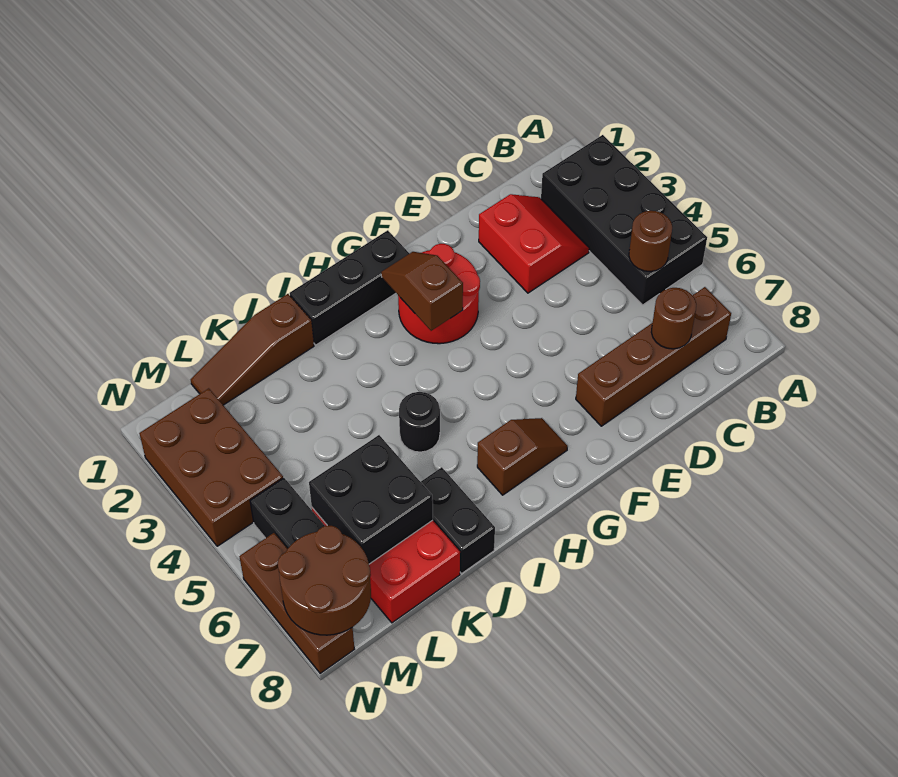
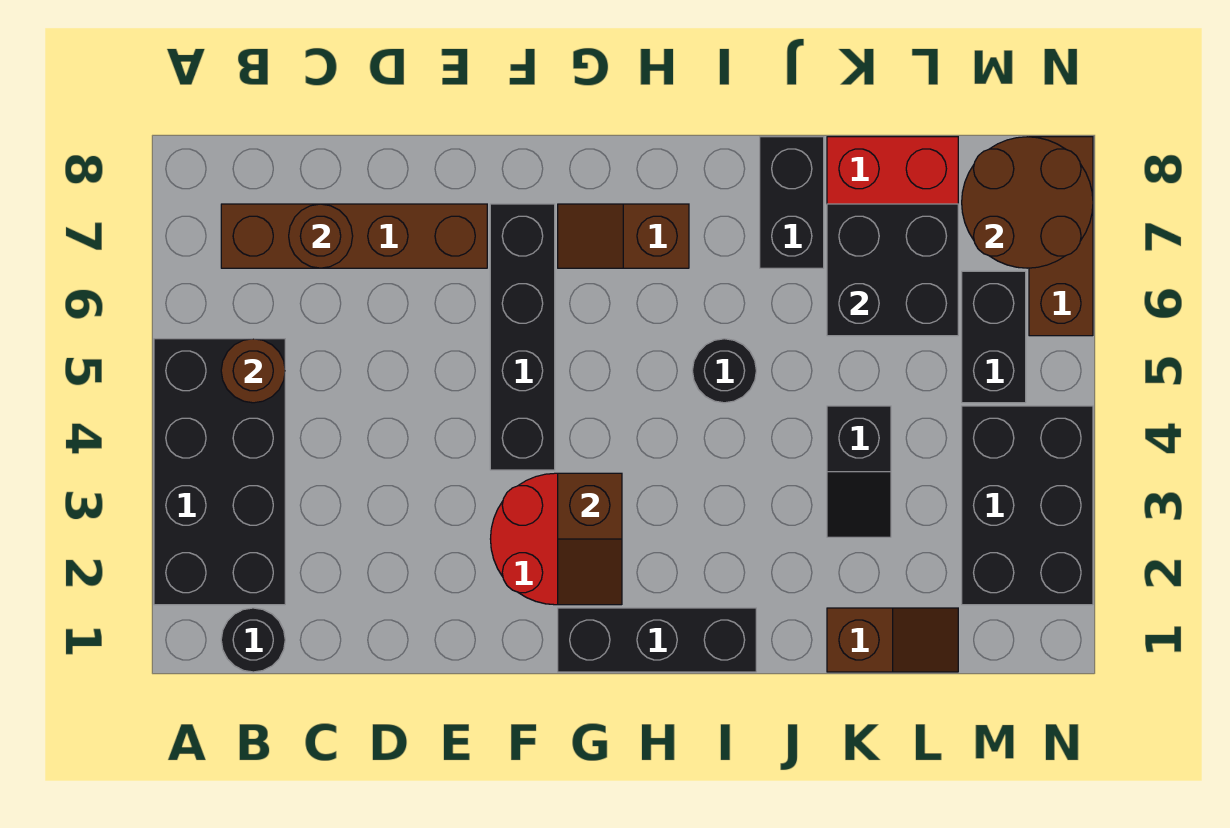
none -> black 1x1 round brick [221,608,285,672]
red 2x2 slope [479,194,589,293] -> none
none -> black 1x4 brick [490,204,555,470]
brown 1x3 slope [191,294,314,405] -> brown 1x2 slope [827,608,958,672]
none -> black 1x2 slope [827,406,891,537]
brown 2x3 brick [139,388,283,546] -> black 2x3 brick [962,406,1093,605]

